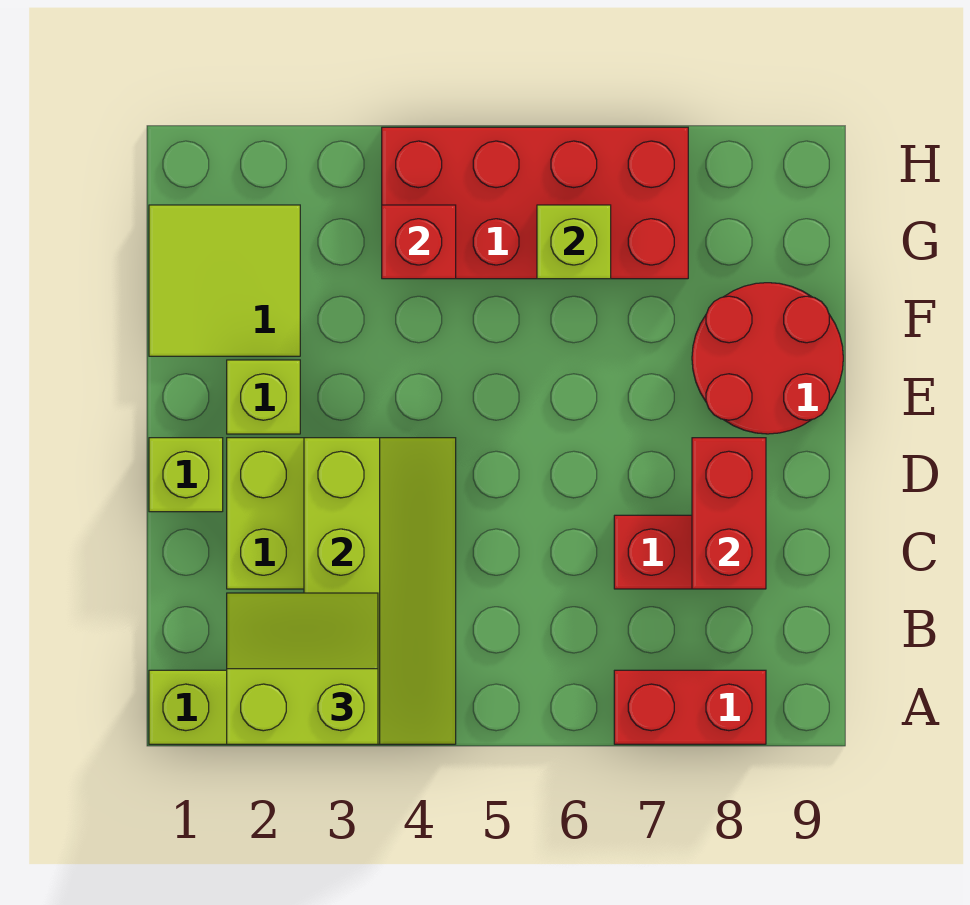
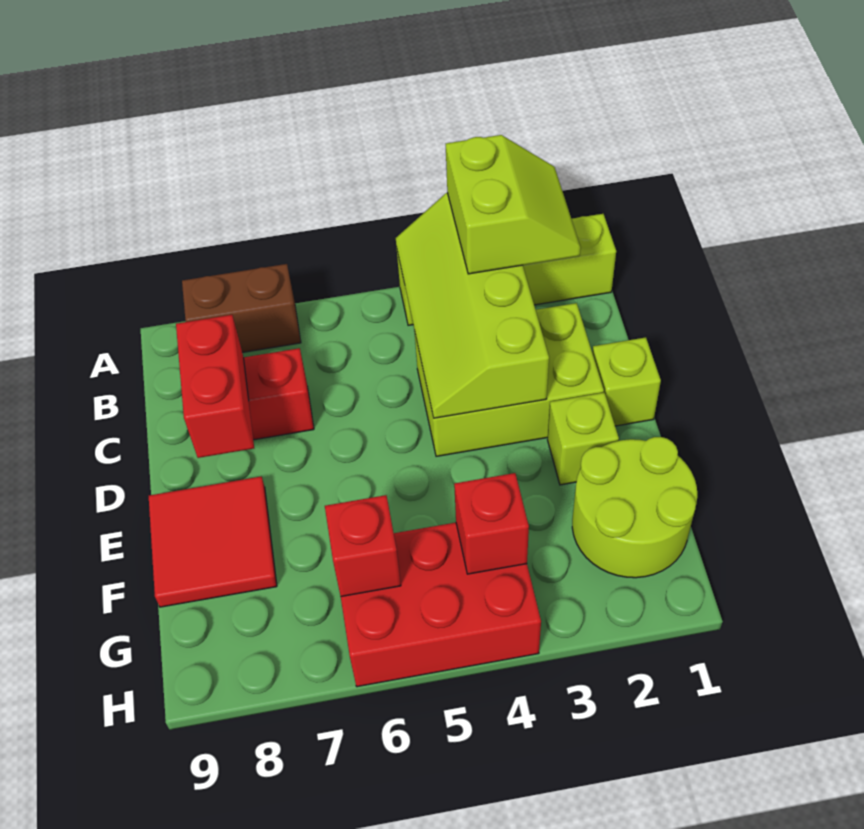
lime 2x2 slope [227,593,378,744] -> lime 2x2 slope turned to [446,135,581,274]
red 1x2 brick [614,670,766,744] -> brown 1x2 brick [182,264,301,353]
red 2x2 round brick [692,283,843,434] -> red 2x2 tile [149,477,277,607]
lime 2x2 tile [149,205,300,356] -> lime 2x2 round brick [572,437,697,578]
red 2x4 brick [382,127,688,279] -> red 2x3 brick [341,523,541,687]
lime 1x1 brick [537,205,611,279] -> red 1x1 brick [325,495,401,596]

